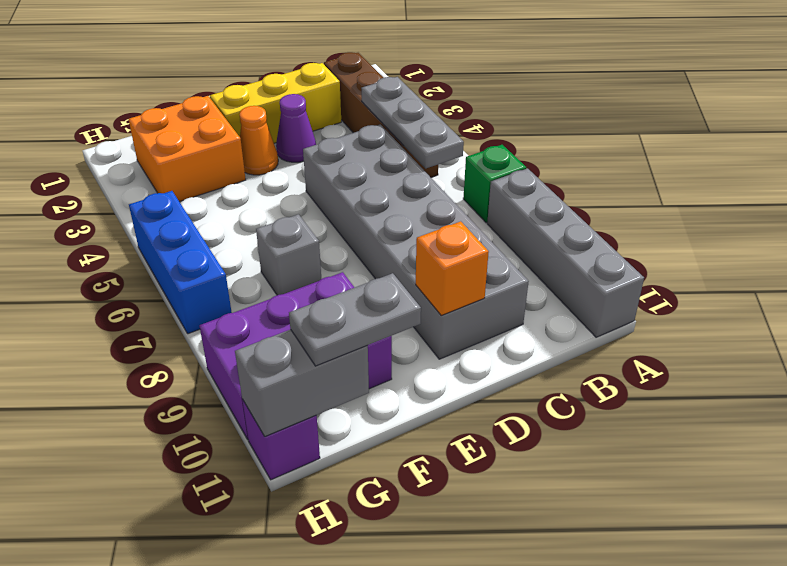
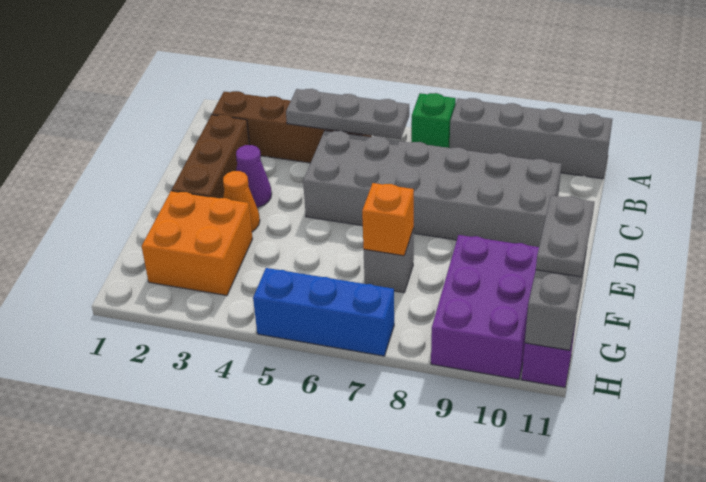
yellow 1x3 brick [210,63,341,143] -> brown 1x3 brick [172,115,250,198]
orange 1x1 brick [416,221,489,315] -> orange 1x1 brick moved to [362,183,414,256]

